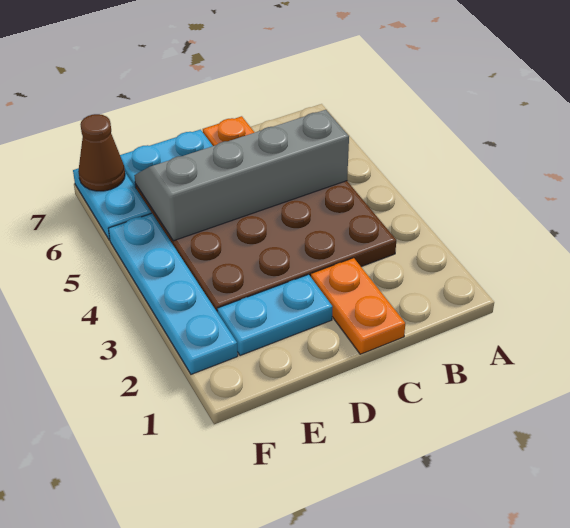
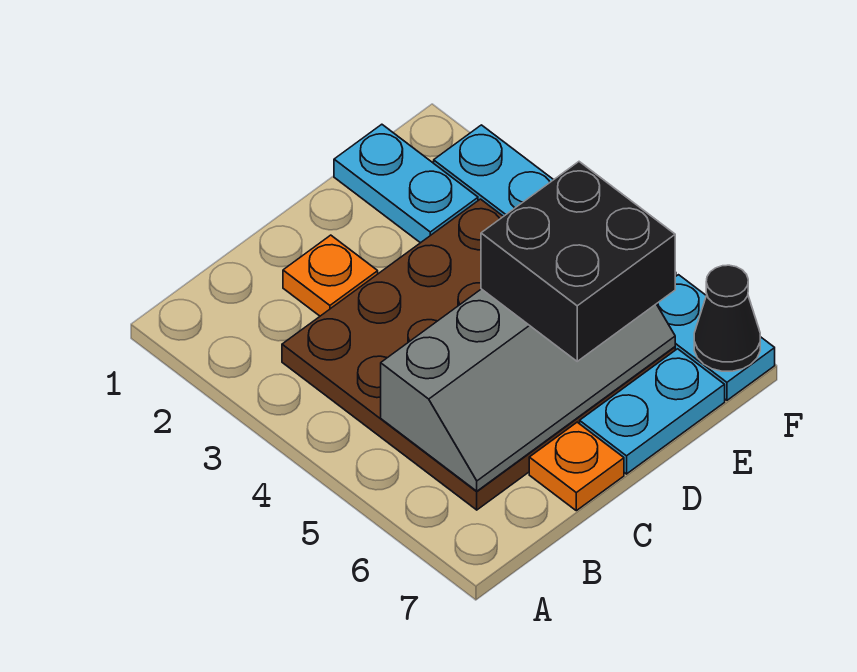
orange 1x2 plate [311,258,405,354] -> orange 1x1 plate [283,235,378,316]
cyan 1x2 plate [217,275,333,356] -> cyan 1x2 plate turned to [334,124,478,243]
none -> black 2x2 brick [481,162,675,361]
brown 1x1 cone [78,114,125,191] -> black 1x1 cone [694,265,760,371]

